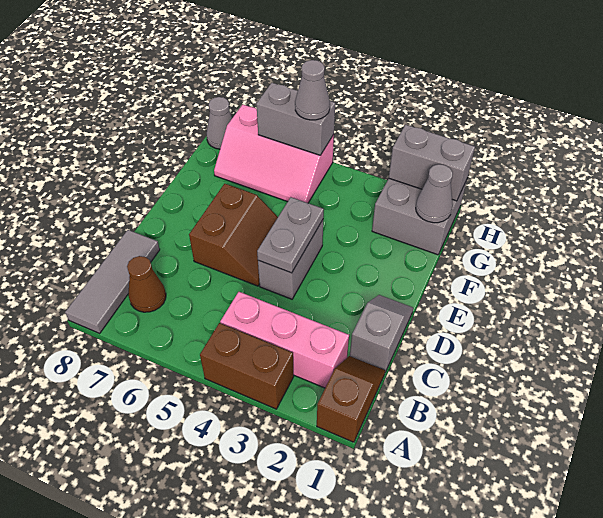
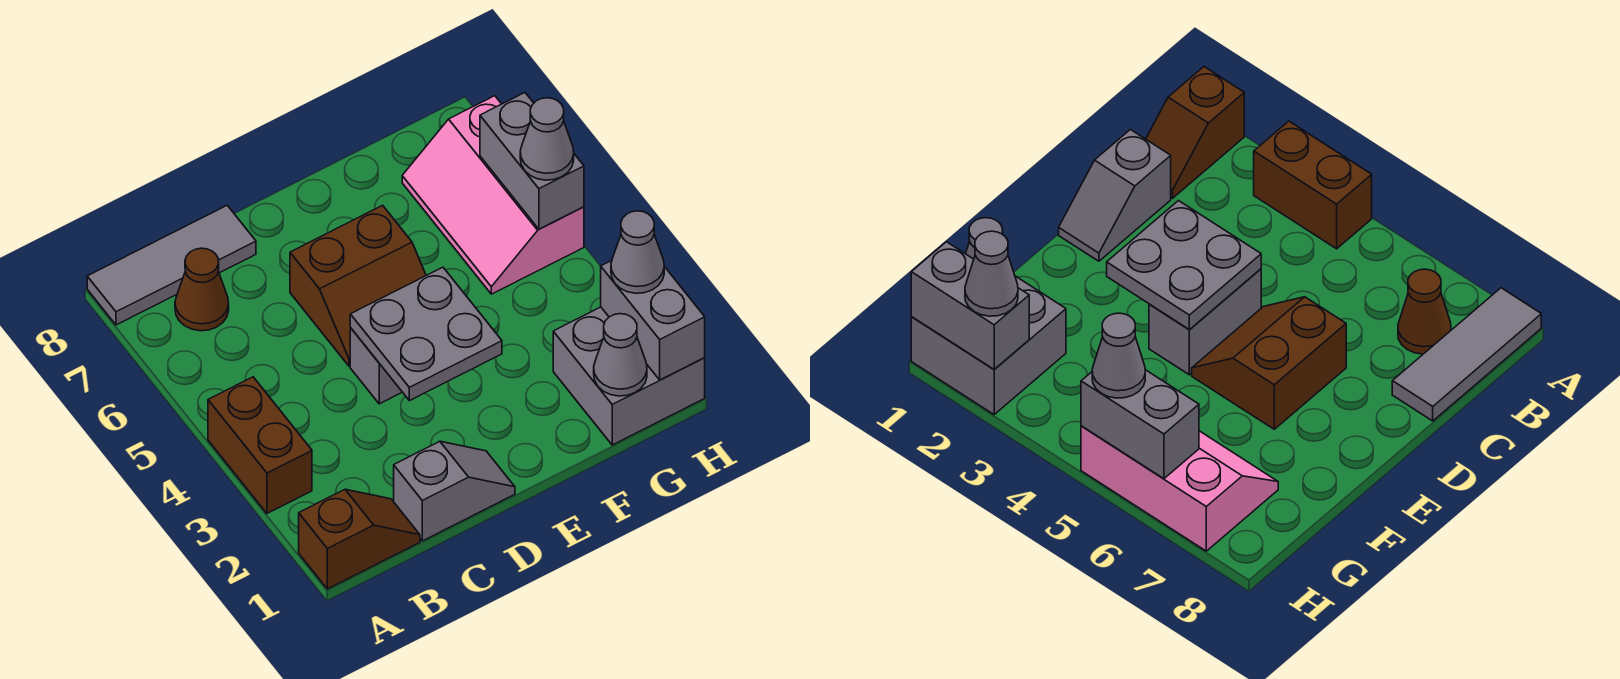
pink 1x3 brick [220,292,349,388] -> none
grey 1x2 plate [257,197,324,273] -> grey 2x2 plate [350,267,502,401]
grey 1x1 cone [207,97,232,149] -> grey 1x1 cone moved to [611,211,664,293]

